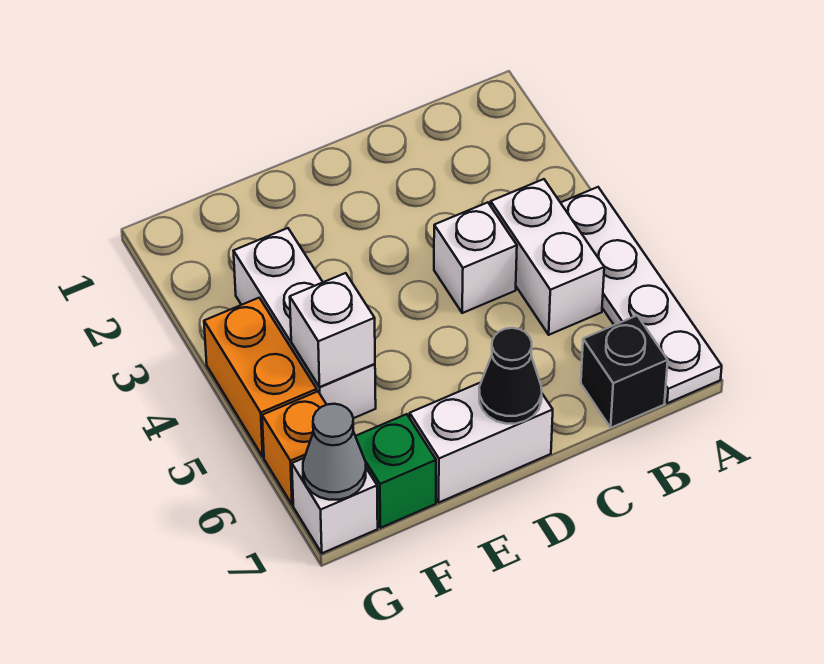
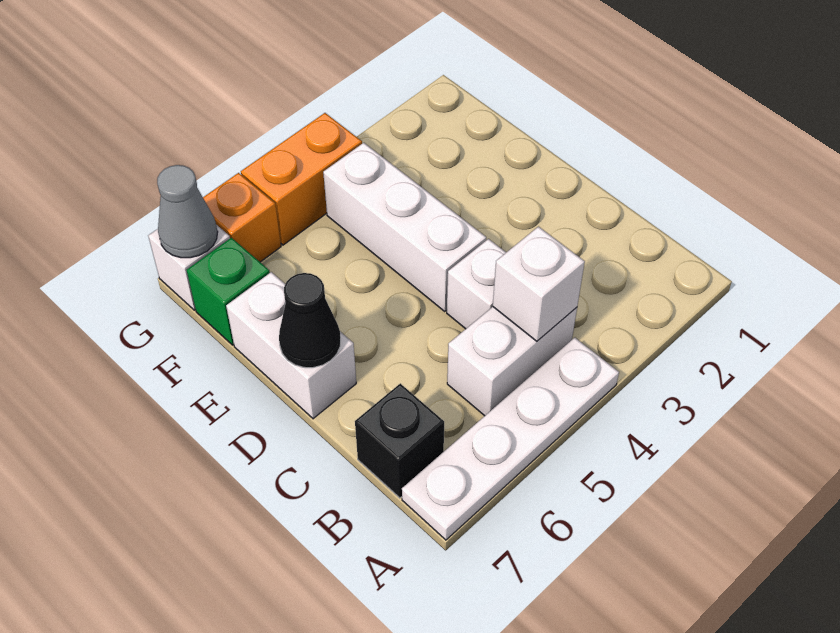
white 1x3 brick [234,228,376,418] -> white 1x3 brick turned to [323,143,486,311]
white 1x1 brick [290,273,375,387] -> white 1x1 brick moved to [493,227,585,341]

